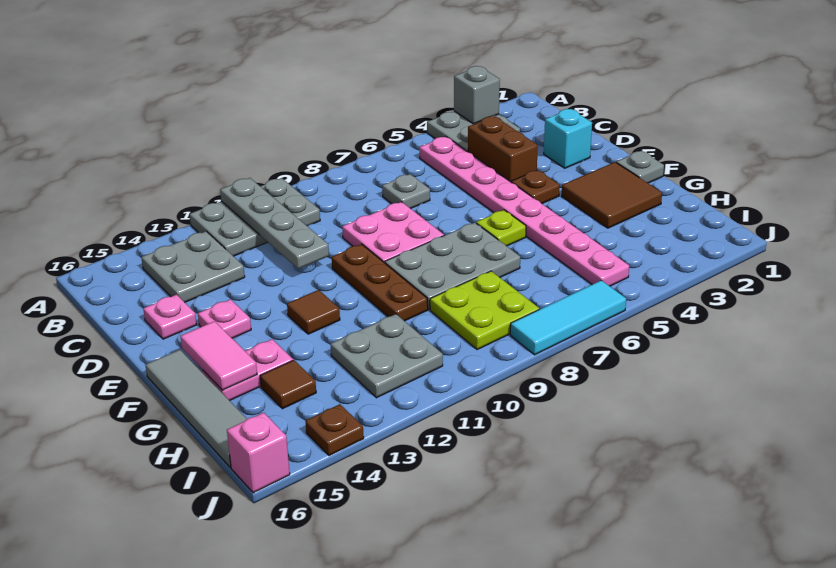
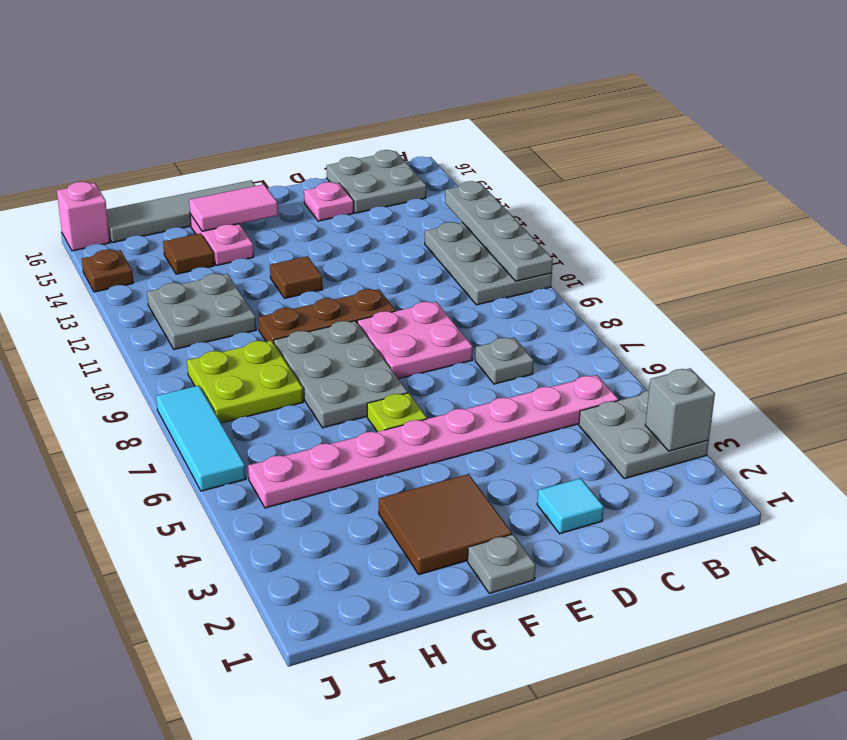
grey 1x4 plate [220,178,329,269] -> grey 1x4 plate turned to [445,181,553,281]
grey 2x2 plate [141,231,245,302] -> grey 2x2 plate moved to [327,150,426,213]
brown 1x2 brick [468,116,538,182] -> none
cyan 1x1 brick [544,109,592,168] -> cyan 1x1 tile [537,478,604,534]
brown 1x1 plate [511,170,560,204] -> none
pink 1x1 plate [198,299,251,338] -> none

